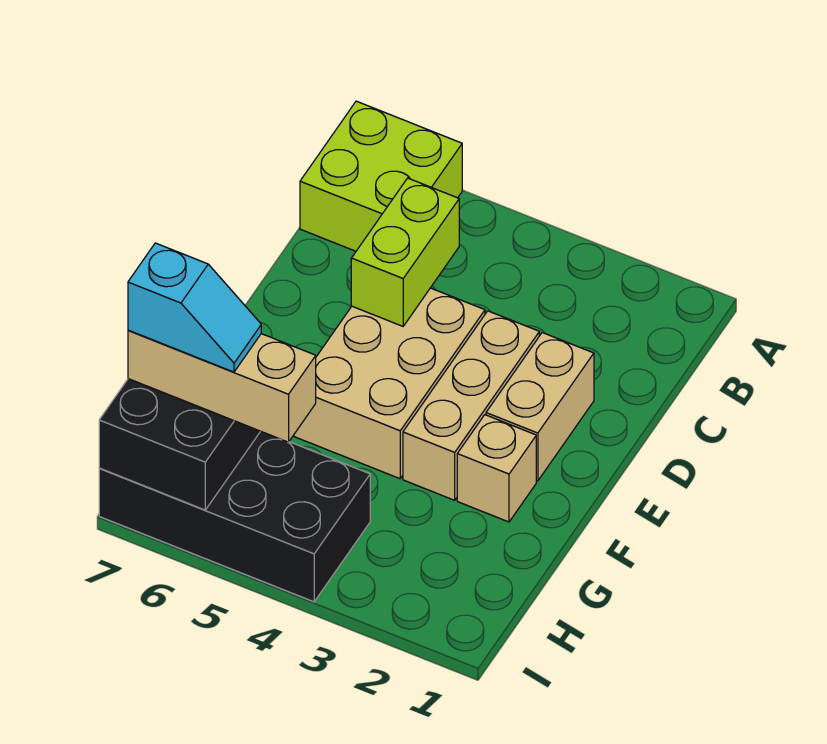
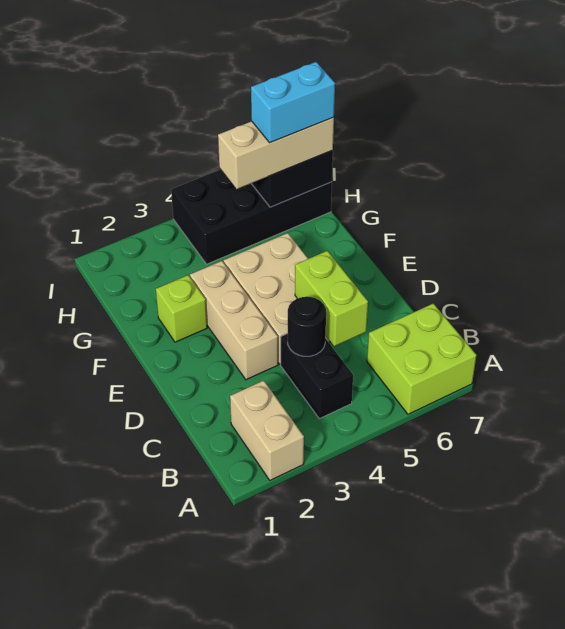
none -> black 1x2 brick [281,334,353,419]
none -> black 1x1 round brick [288,296,326,356]
tan 1x2 brick [486,333,594,481] -> tan 1x2 brick moved to [230,381,304,480]
tan 1x1 brick [457,415,536,522] -> lime 1x1 brick [156,275,207,342]
cyan 1x2 slope [128,243,261,372] -> cyan 1x2 brick [251,62,335,143]

